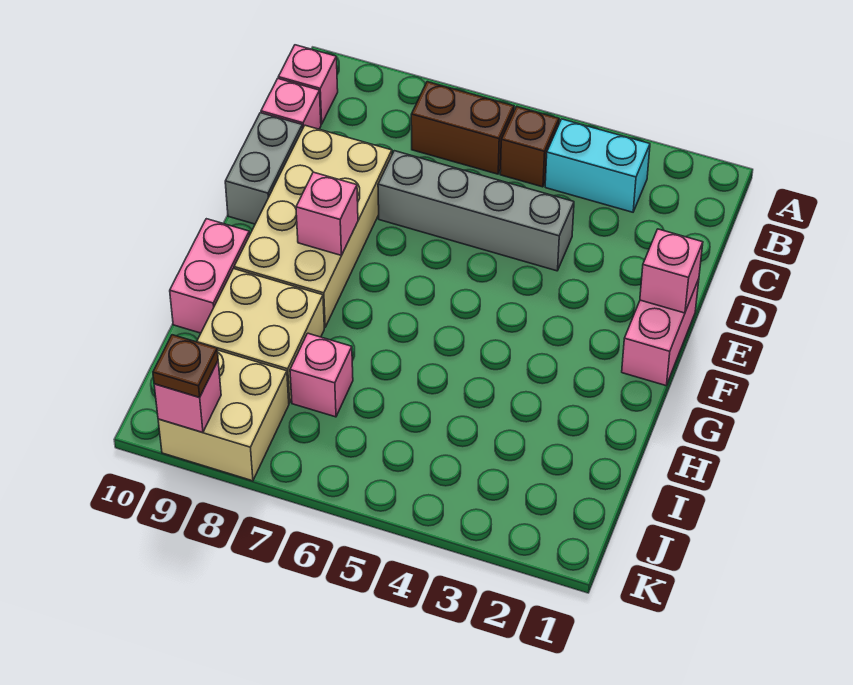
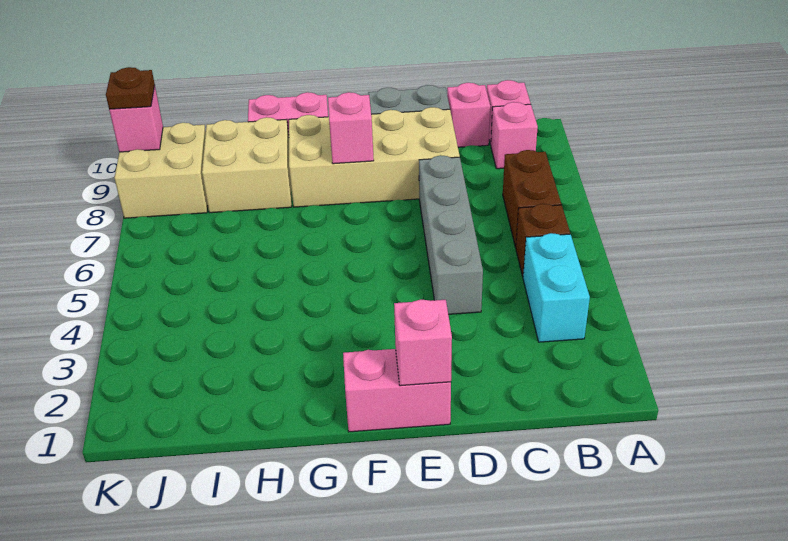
pink 1x1 brick [290,333,353,417] -> pink 1x1 brick moved to [491,102,538,169]

